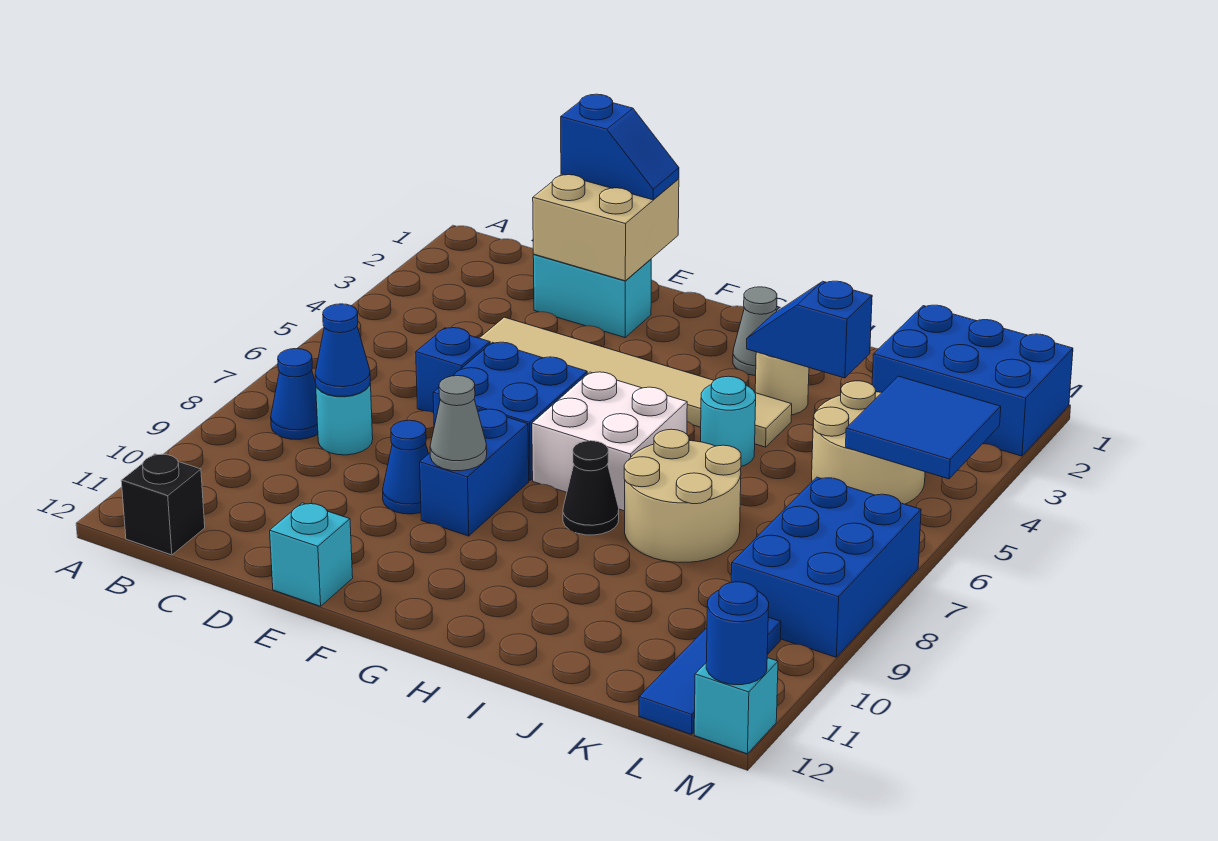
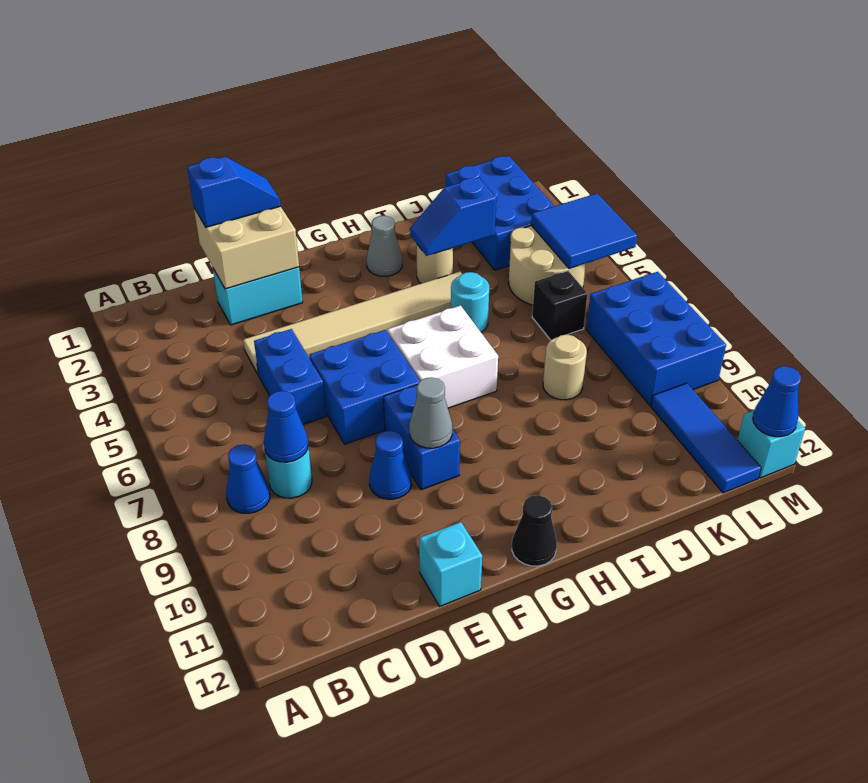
black 1x1 brick [121,454,205,555] -> black 1x1 brick moved to [532,271,588,340]
blue 1x1 brick [416,328,490,412] -> blue 1x2 brick [254,329,326,424]
black 1x1 cone [563,441,619,535] -> black 1x1 cone moved to [512,495,557,566]
tan 2x2 round brick [624,429,741,562] -> tan 1x1 round brick [543,335,587,400]
blue 2x3 brick [872,305,1073,456] -> blue 2x3 brick turned to [446,156,554,270]
blue 1x1 round brick [706,582,769,685] -> blue 1x1 cone [753,366,801,437]

